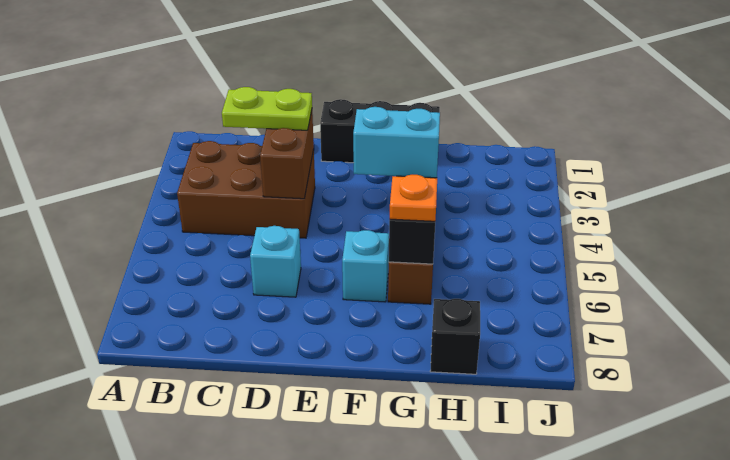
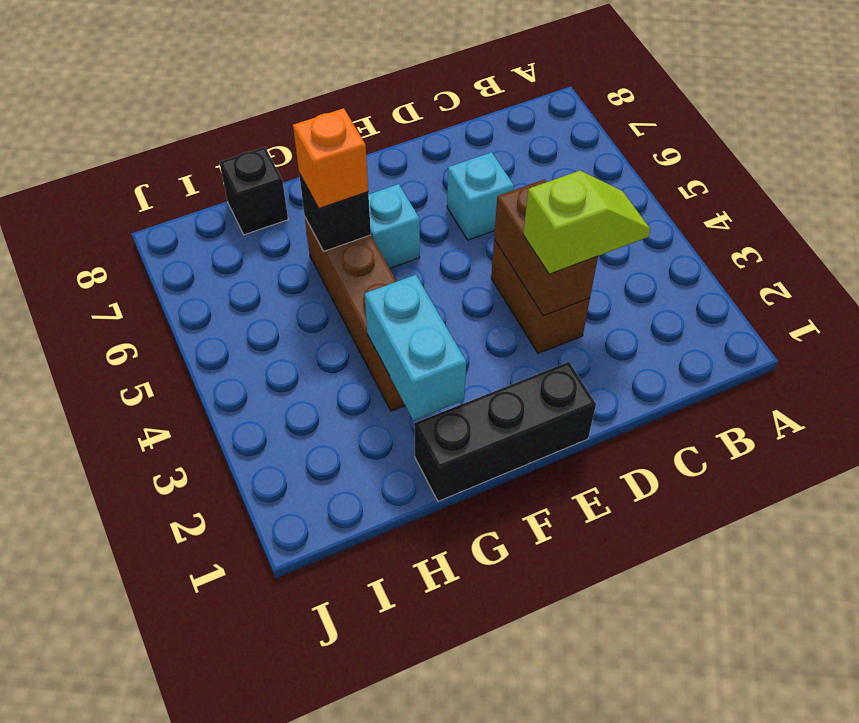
brown 2x3 brick [177,141,315,238] -> brown 1x2 brick [491,240,590,353]
lime 1x2 plate [222,87,312,130] -> lime 1x2 slope [523,171,650,274]
cyan 1x2 brick [353,107,440,178] -> cyan 1x2 brick turned to [365,275,466,420]
orange 1x1 plate [390,175,437,221] -> orange 1x1 brick [293,108,368,208]

